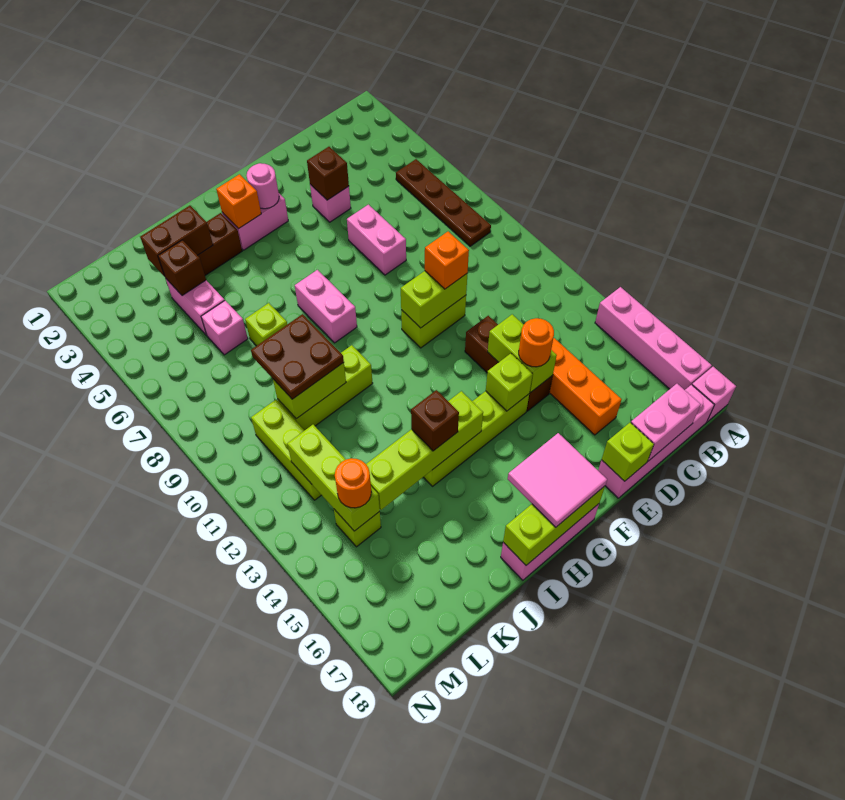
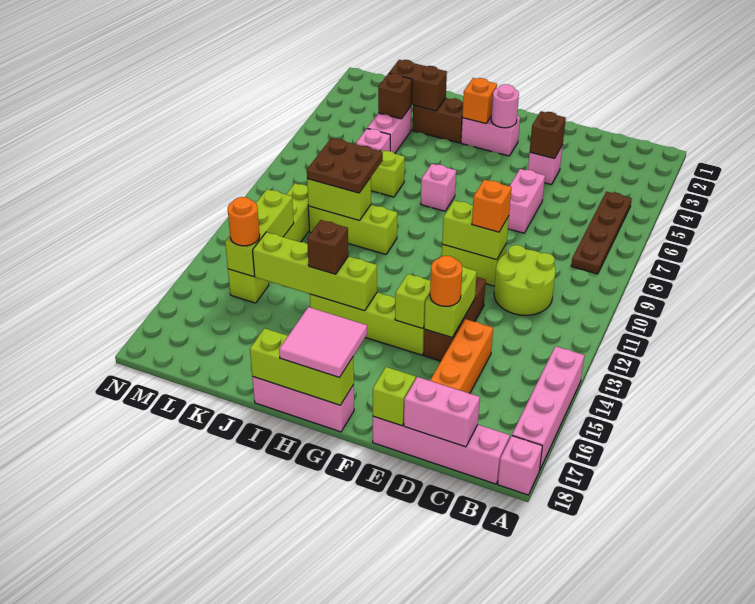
none -> lime 2x2 round brick [494,245,556,315]
pink 1x2 brick [295,270,357,343] -> pink 1x1 brick [421,164,456,211]

